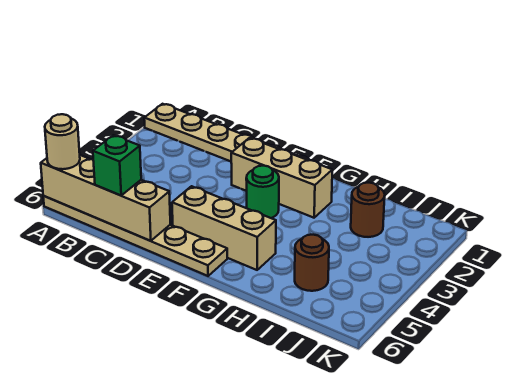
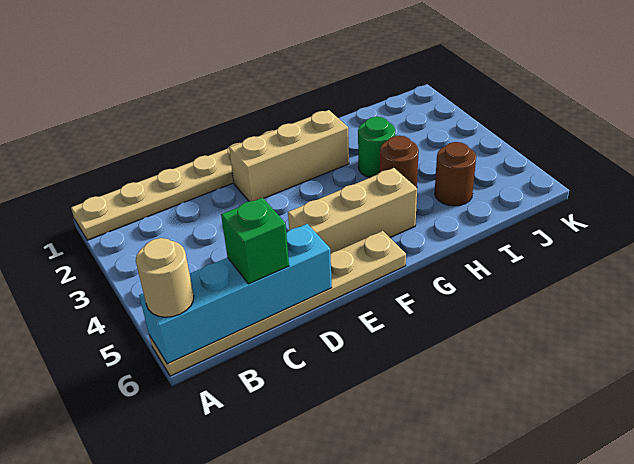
tan 1x4 brick [41,155,170,241] -> cyan 1x4 brick [139,224,332,364]
green 1x1 round brick [246,166,279,218] -> green 1x1 round brick moved to [358,117,395,178]
brown 1x1 round brick [351,183,385,237] -> brown 1x1 round brick moved to [380,136,419,188]

